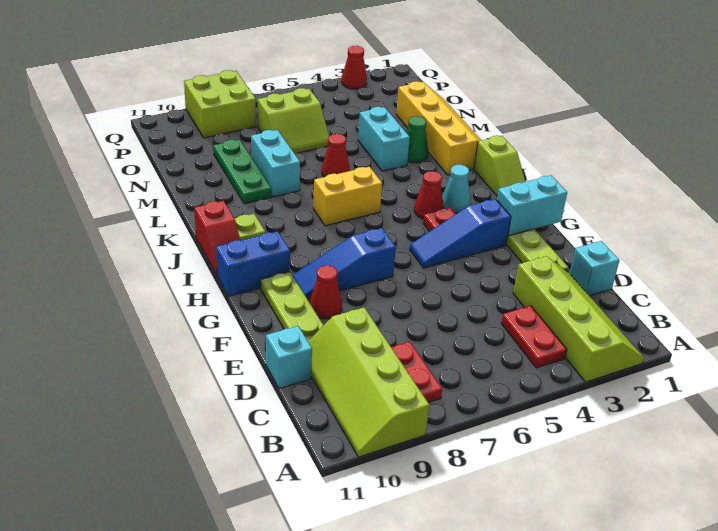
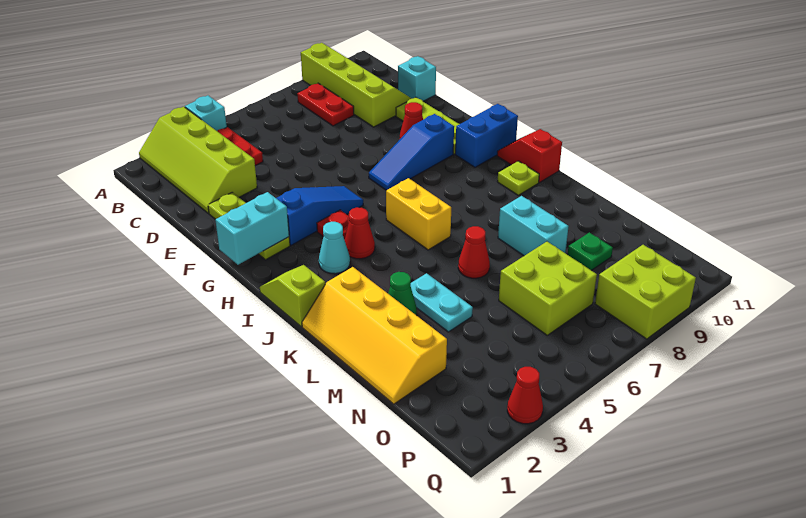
cyan 1x1 brick [570,241,619,296] -> cyan 1x1 brick moved to [185,95,227,131]
blue 1x3 slope [293,228,396,300] -> blue 1x3 slope turned to [369,114,454,190]
yellow 1x2 brick [313,167,382,226] -> yellow 1x2 brick turned to [386,178,451,250]
cyan 1x2 brick [358,107,410,171] -> cyan 1x2 plate [411,273,473,332]
green 1x3 plate [213,140,271,204] -> green 1x1 plate [568,232,613,270]
lime 2x2 slope [258,88,329,153] -> lime 2x2 brick [499,242,597,335]

